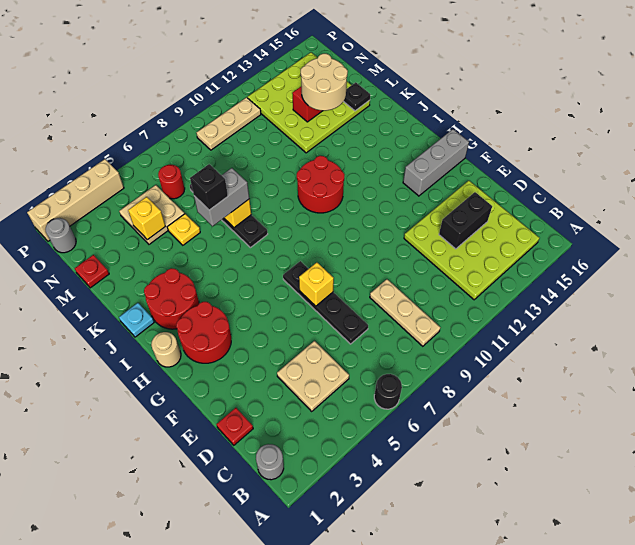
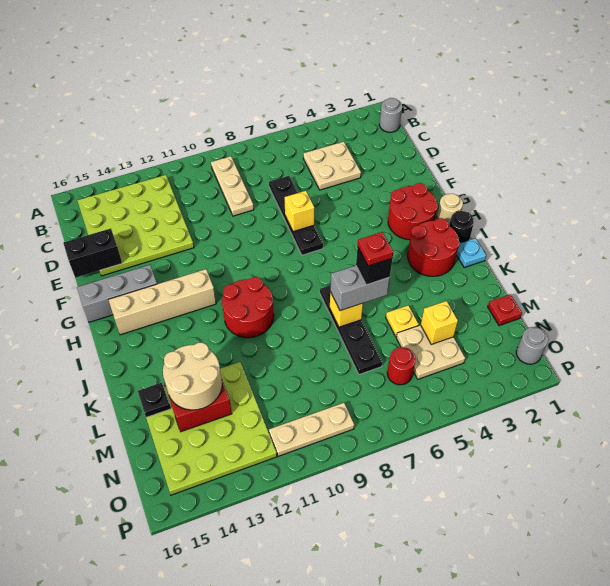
black 1x1 round brick [374,374,402,409] -> black 1x1 round brick moved to [449,211,474,243]
red 1x1 plate [216,408,253,445] -> red 1x1 plate moved to [358,232,393,266]
black 1x2 brick [439,192,492,249] -> black 1x2 brick moved to [63,228,122,278]
tan 1x4 brick [27,159,124,241] -> tan 1x4 brick moved to [109,269,216,335]

